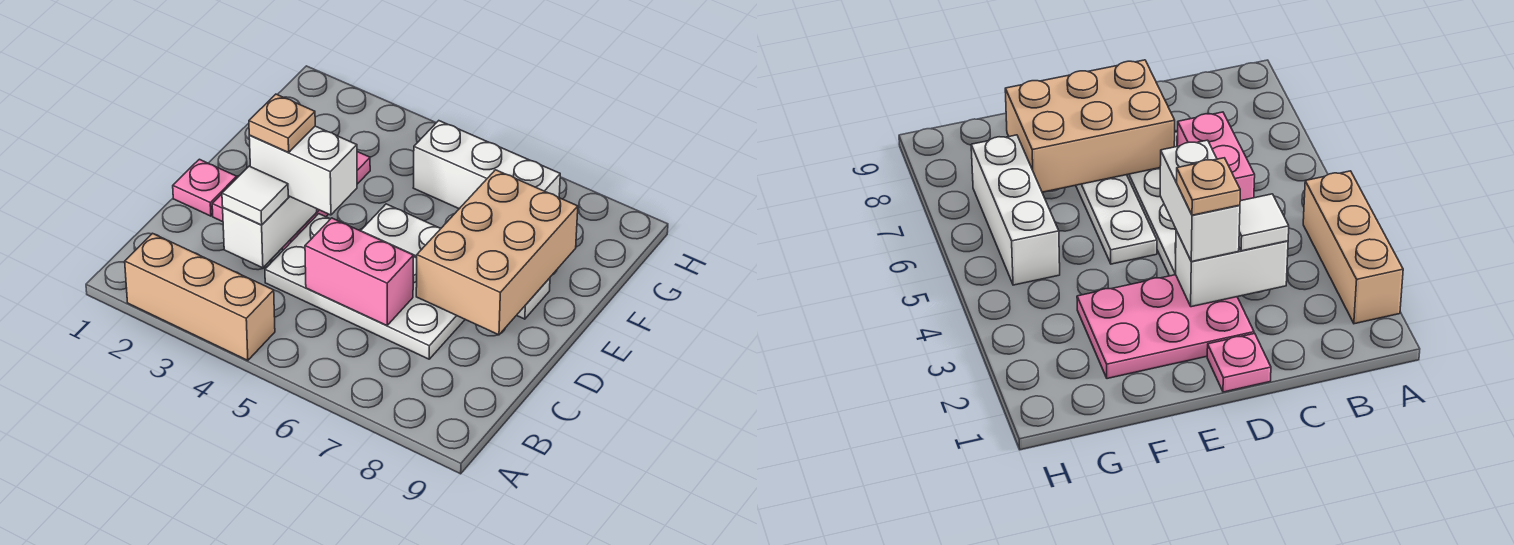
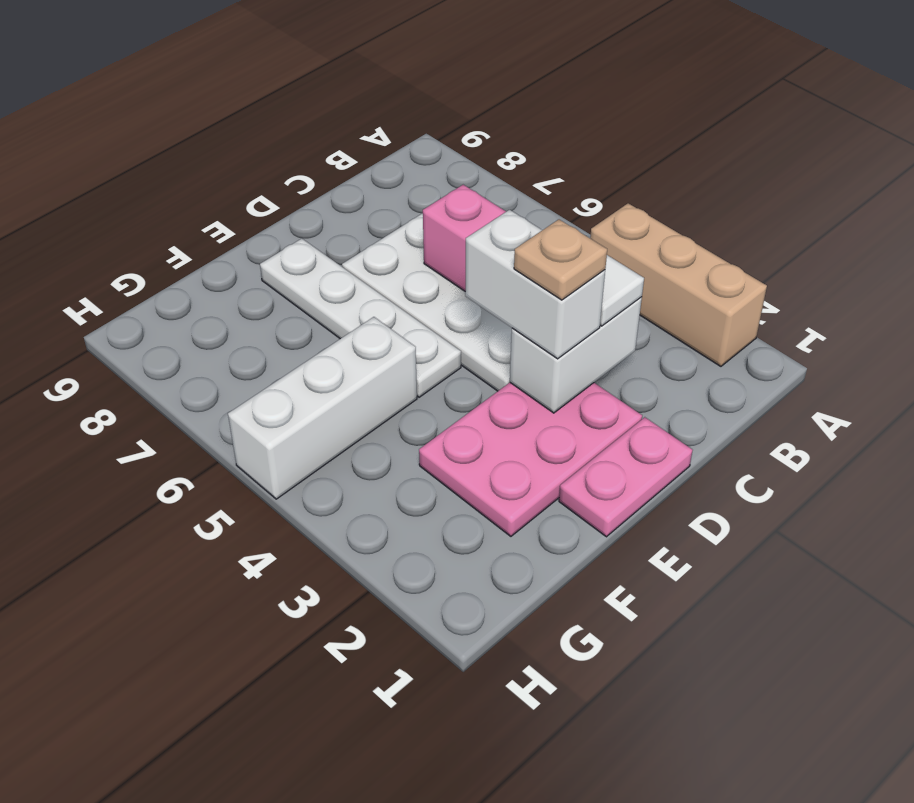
pink 1x1 plate [173,159,237,216] -> pink 1x2 plate [559,417,693,537]
tan 2x3 brick [416,170,578,335] -> none
white 1x3 brick [413,121,560,209] -> white 1x3 brick turned to [228,317,417,499]

